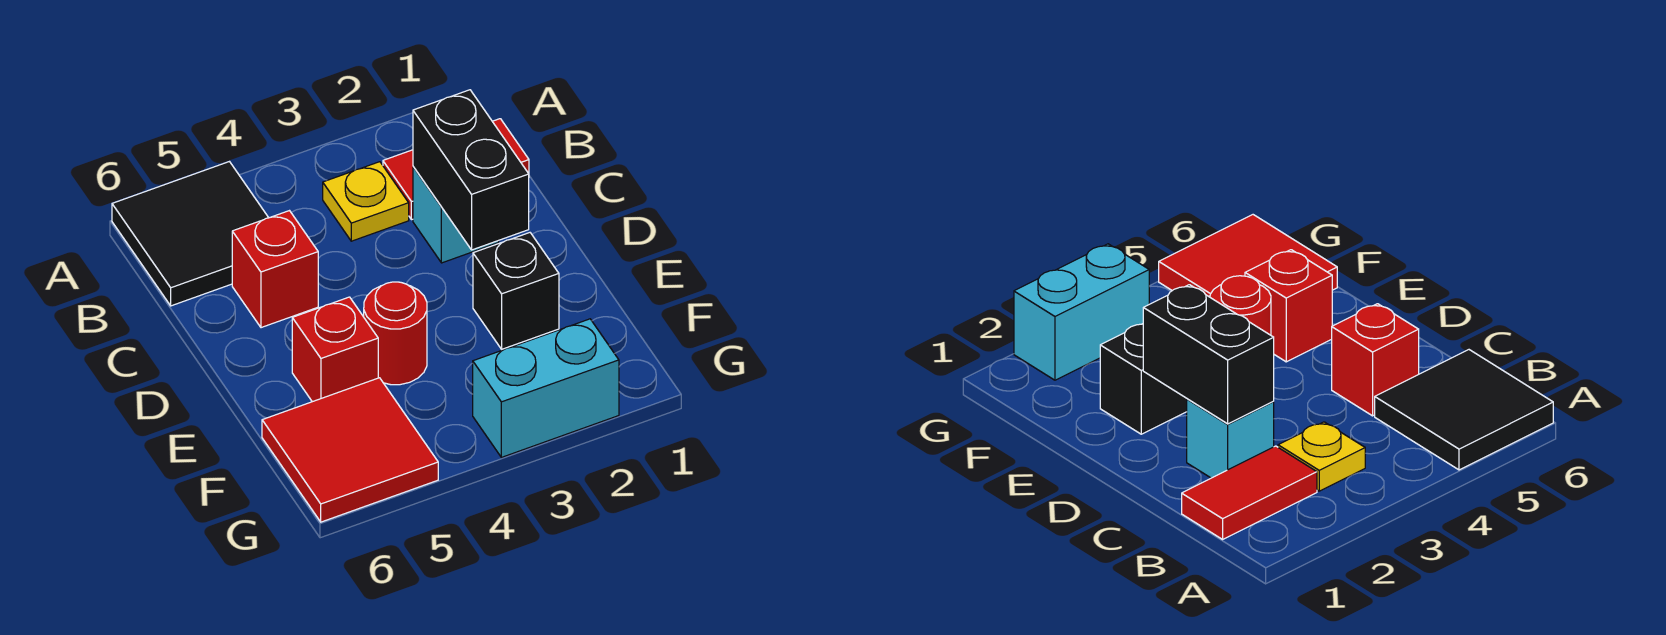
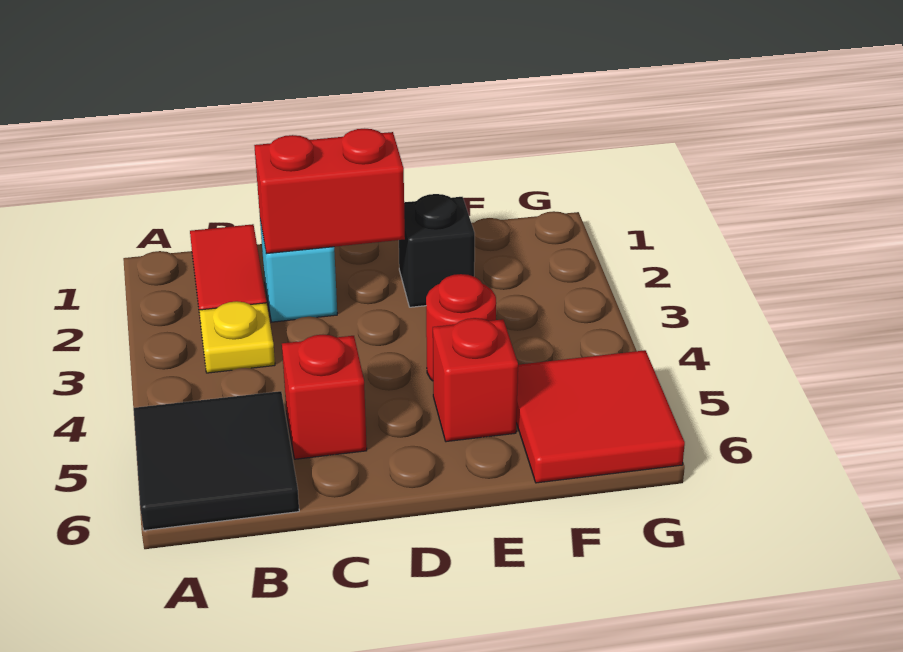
black 1x2 brick [413,90,529,250] -> red 1x2 brick [254,129,405,254]
cyan 1x2 brick [473,319,619,457] -> none

